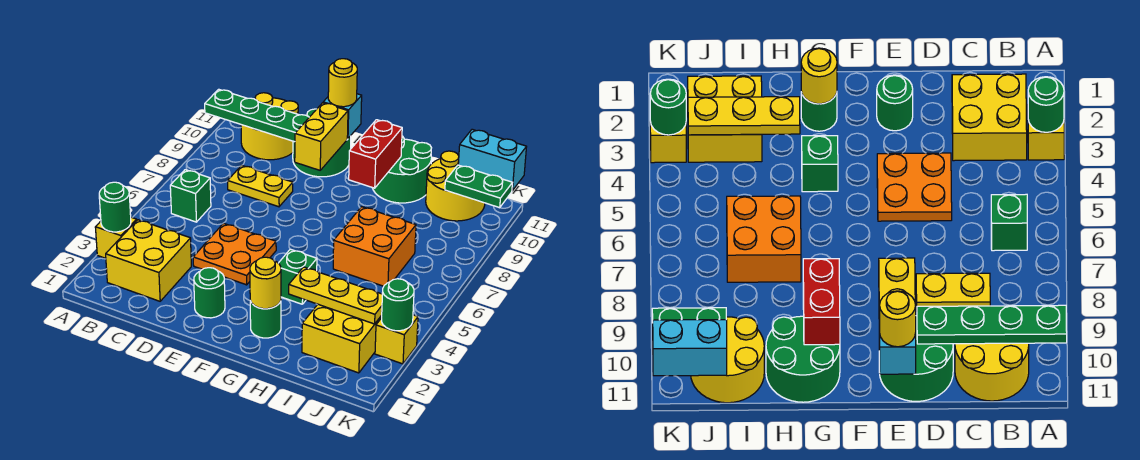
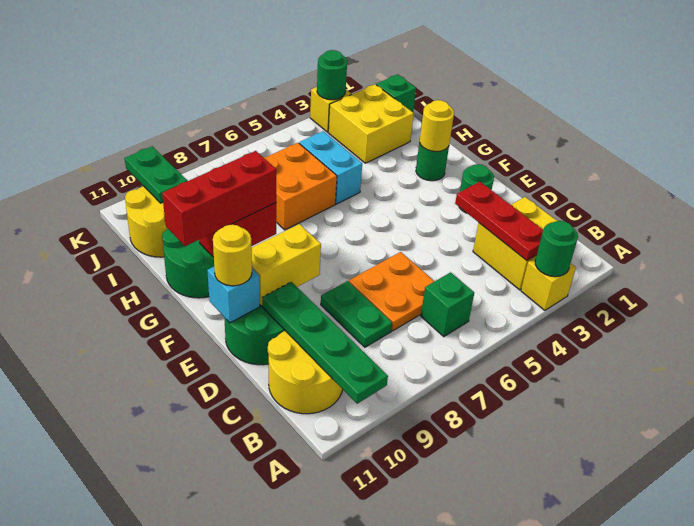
none -> red 1x3 plate [455,182,543,261]
yellow 1x2 plate [228,165,293,207] -> green 1x2 plate [321,281,392,347]
orange 2x2 plate [193,223,276,285] -> orange 2x2 plate moved to [349,252,435,331]
green 1x1 brick [279,249,317,304] -> green 1x1 brick moved to [376,74,416,112]
none -> red 1x3 brick [162,151,276,246]
yellow 1x3 plate [289,267,382,324] -> none
cyan 1x2 brick [458,129,526,191] -> cyan 1x2 brick moved to [299,131,362,204]

